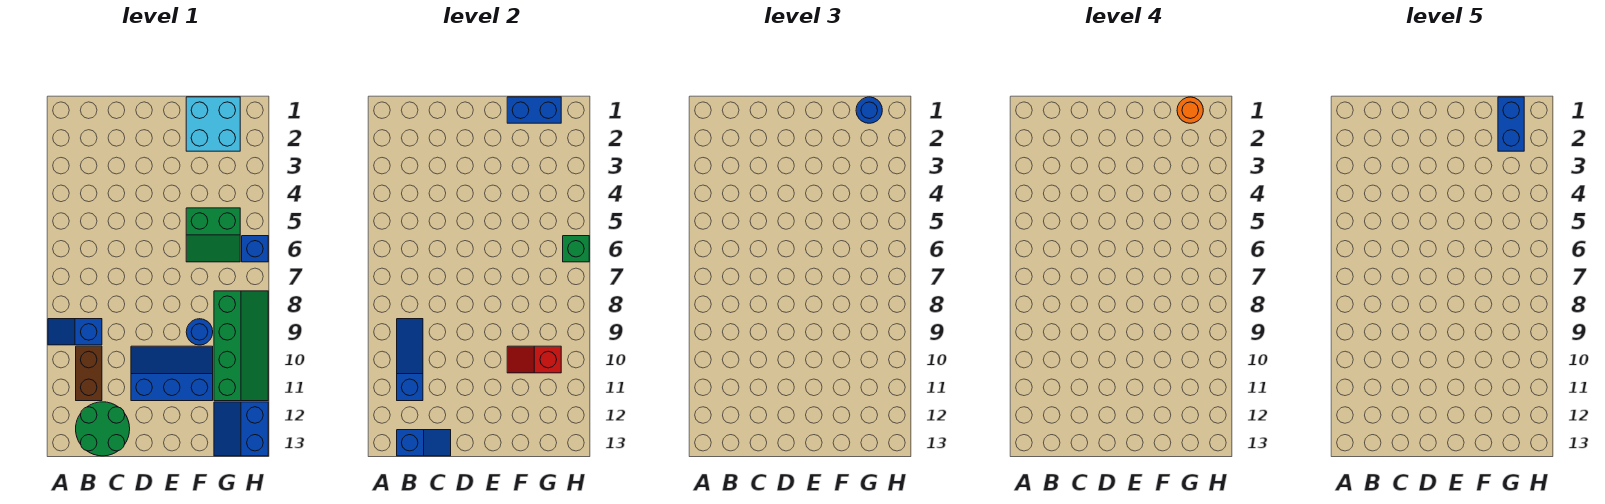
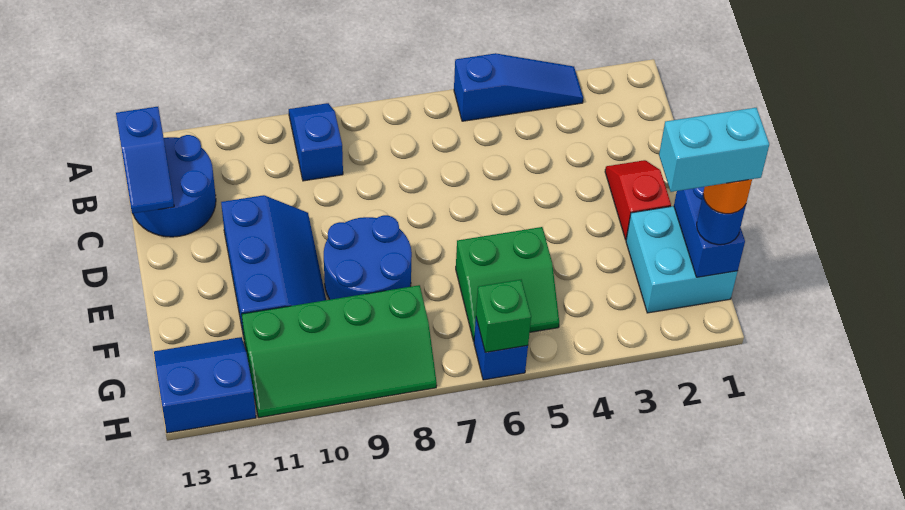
blue 1x3 slope [397,319,423,401] -> blue 1x3 slope moved to [454,53,583,121]
brown 1x2 brick [76,346,102,401] -> none
green 2x2 round brick [76,402,130,456] -> blue 2x2 round brick [133,135,216,237]
green 2x2 slope [186,208,240,262] -> green 2x2 slope turned to [456,227,559,341]
blue 1x1 round brick [186,319,213,345] -> blue 2x2 round brick [324,215,412,300]
red 1x2 slope [507,346,561,373] -> red 1x2 slope moved to [605,160,671,240]
blue 1x2 brick [1498,97,1524,151] -> cyan 1x2 brick [659,108,769,192]

